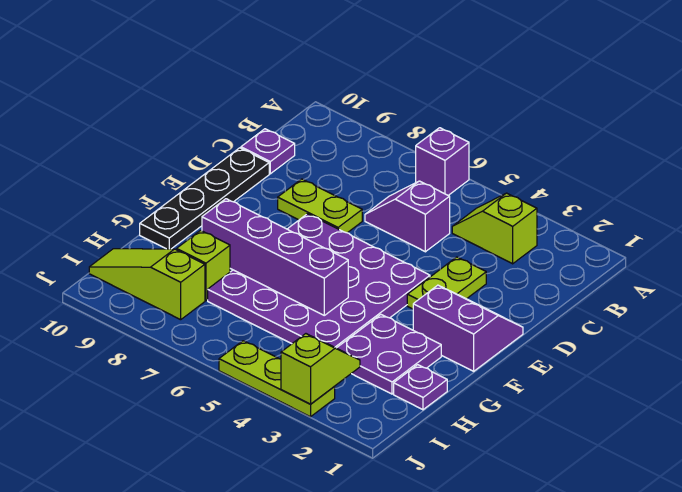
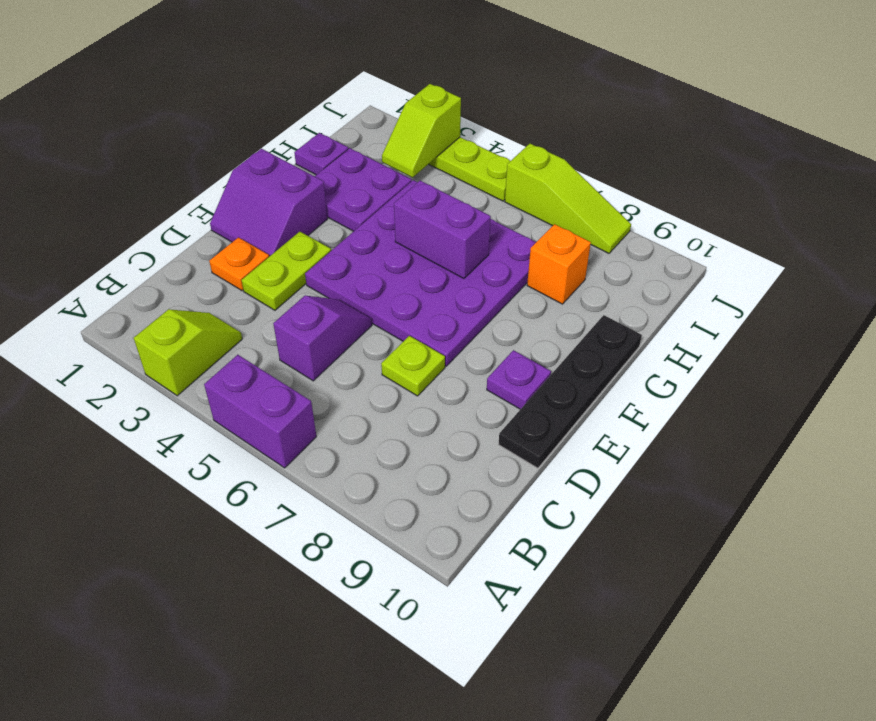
purple 1x1 brick [416,128,469,195] -> purple 1x2 brick [204,355,316,468]
lime 1x2 slope [452,193,537,264] -> lime 1x2 slope turned to [134,309,242,396]
purple 1x2 slope [365,181,450,252] -> purple 1x2 slope turned to [273,296,372,381]
purple 1x1 plate [241,129,295,174] -> purple 1x1 plate moved to [487,350,551,409]
none -> orange 1x1 plate [209,237,269,291]
lime 1x2 plate [278,179,362,233] -> lime 1x1 plate [381,336,445,396]
purple 1x4 brick [202,199,348,315] -> purple 1x2 brick [394,181,491,278]
lime 1x1 brick [177,230,230,300] -> orange 1x1 brick [527,224,591,304]
lime 1x3 slope [89,249,205,320] -> lime 1x3 slope moved to [505,144,631,253]

